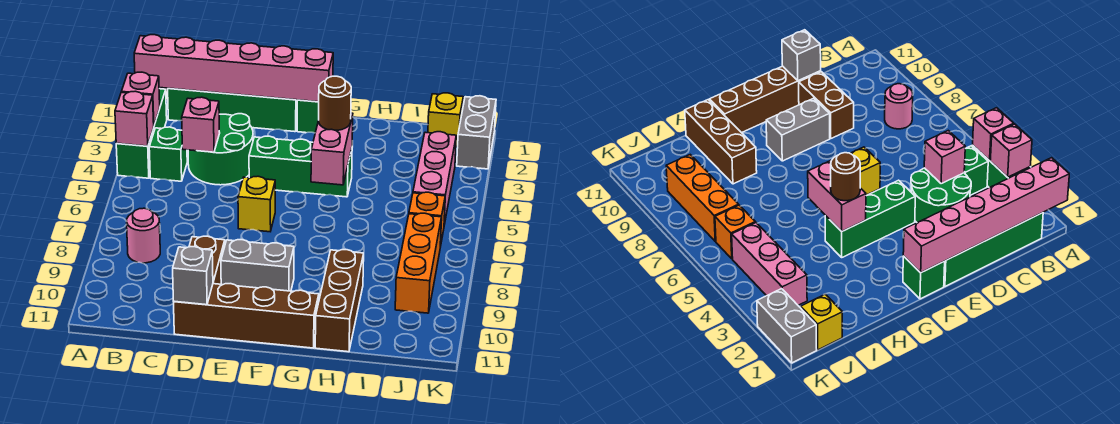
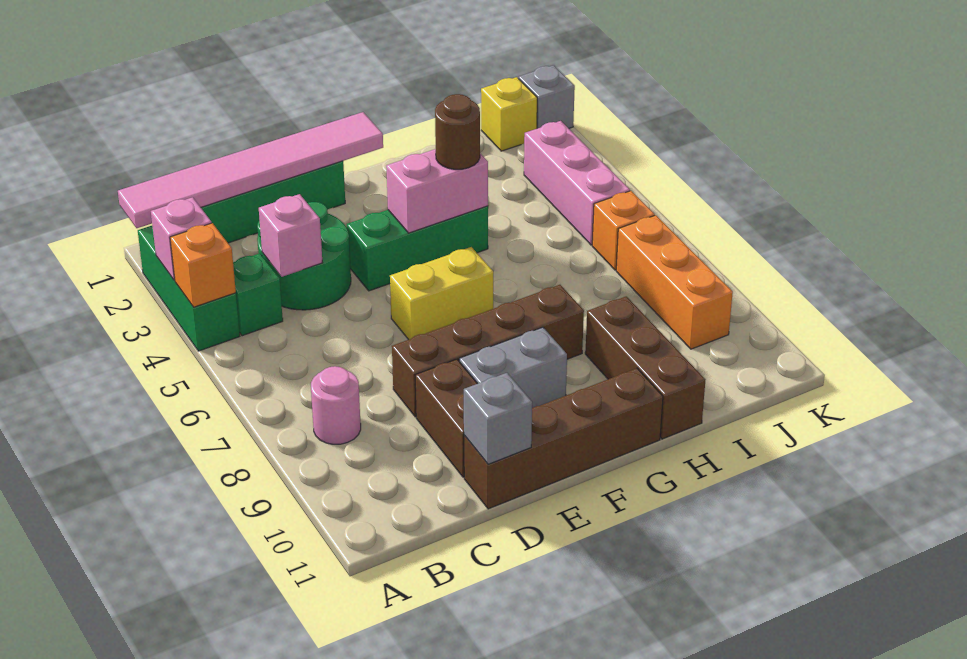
pink 1x6 brick [134,35,333,102] -> pink 1x6 tile [118,112,383,228]
pink 1x1 brick [115,91,154,146] -> orange 1x1 brick [170,223,236,307]
none -> brown 1x4 brick [392,285,584,417]
yellow 1x1 brick [238,176,275,232] -> yellow 1x2 brick [390,247,493,340]
green 1x1 brick [297,100,319,133] -> none
pink 1x2 brick [311,113,353,185] -> pink 1x2 brick turned to [386,149,488,233]
grey 1x2 brick [457,96,496,169] -> grey 1x1 brick [519,65,575,129]

